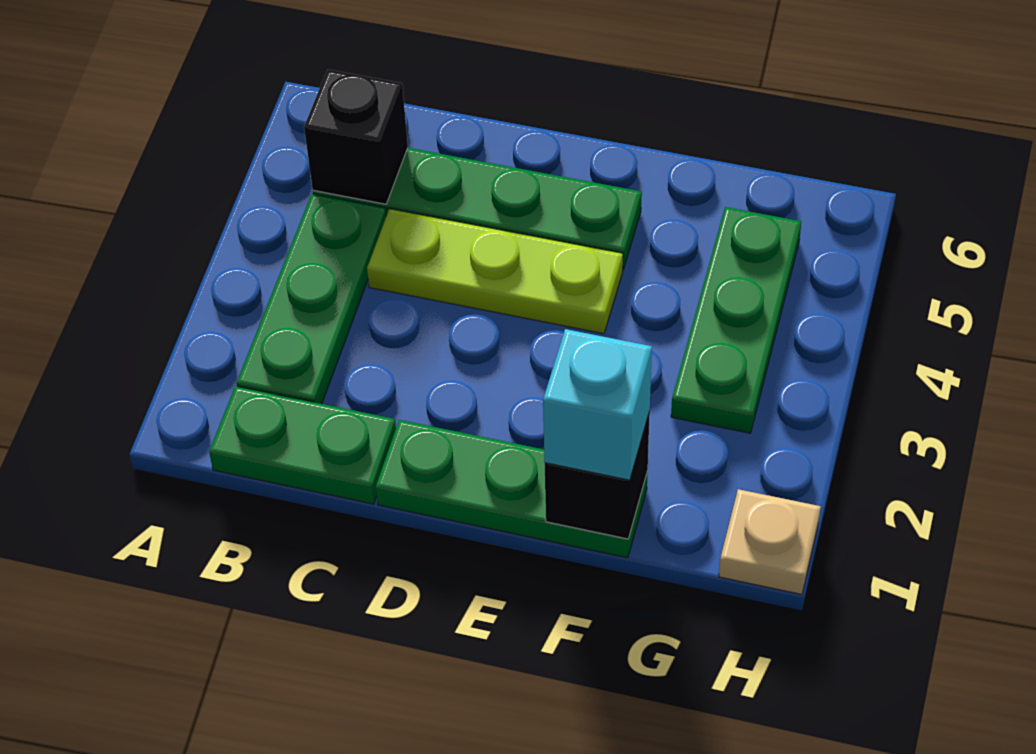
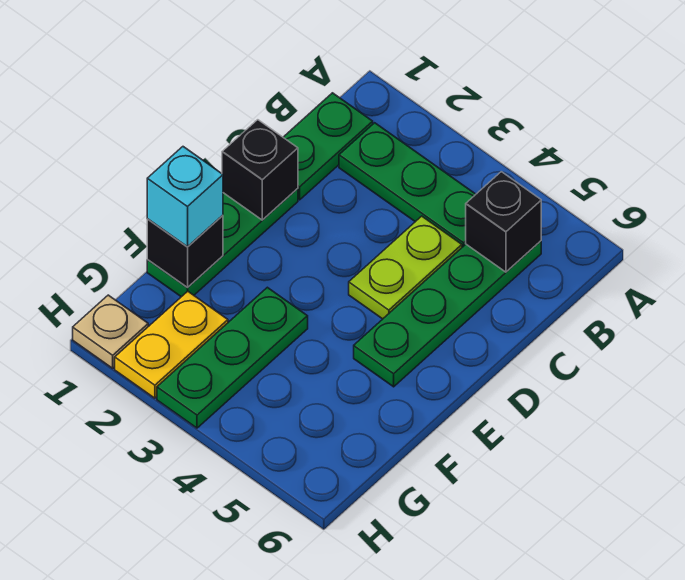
lime 1x3 plate [367,209,623,334] -> lime 1x2 plate [349,216,462,319]
none -> black 1x1 brick [222,120,298,220]
none -> yellow 1x2 plate [115,291,228,398]
green 1x3 plate [671,207,801,433] -> green 1x3 plate turned to [157,287,308,428]

